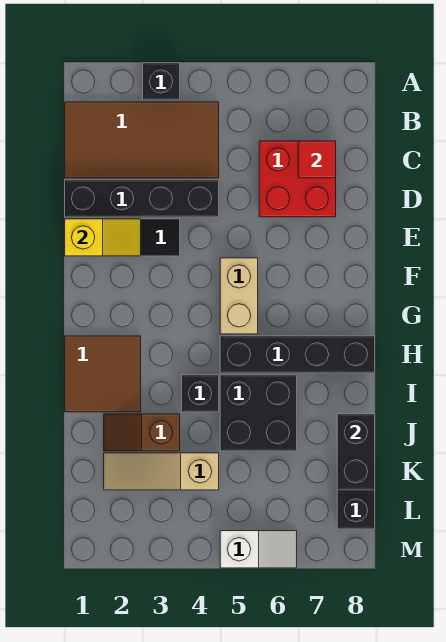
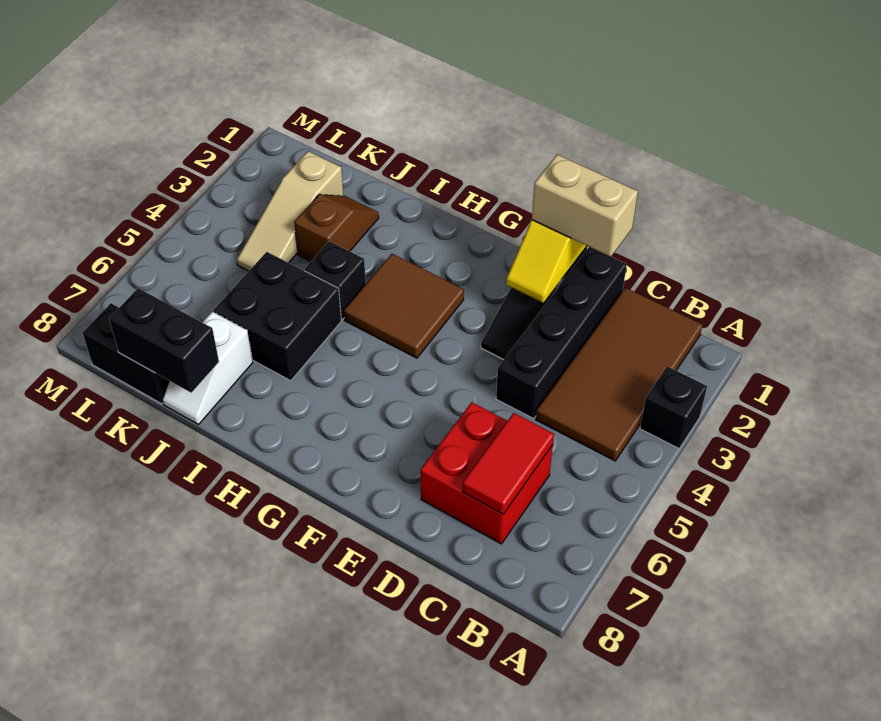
red 1x1 tile [298,141,336,178] -> red 1x2 tile [463,413,554,514]
tan 1x2 brick [220,258,258,334] -> tan 1x2 brick moved to [532,155,638,257]
brown 2x2 tile [65,336,141,412] -> brown 2x2 tile moved to [344,254,464,358]
black 1x4 brick [220,336,375,373] -> none
tan 1x3 slope [104,453,219,490] -> tan 1x3 slope turned to [237,151,344,271]
white 1x2 slope [220,531,297,568] -> white 1x2 slope moved to [162,312,253,425]

